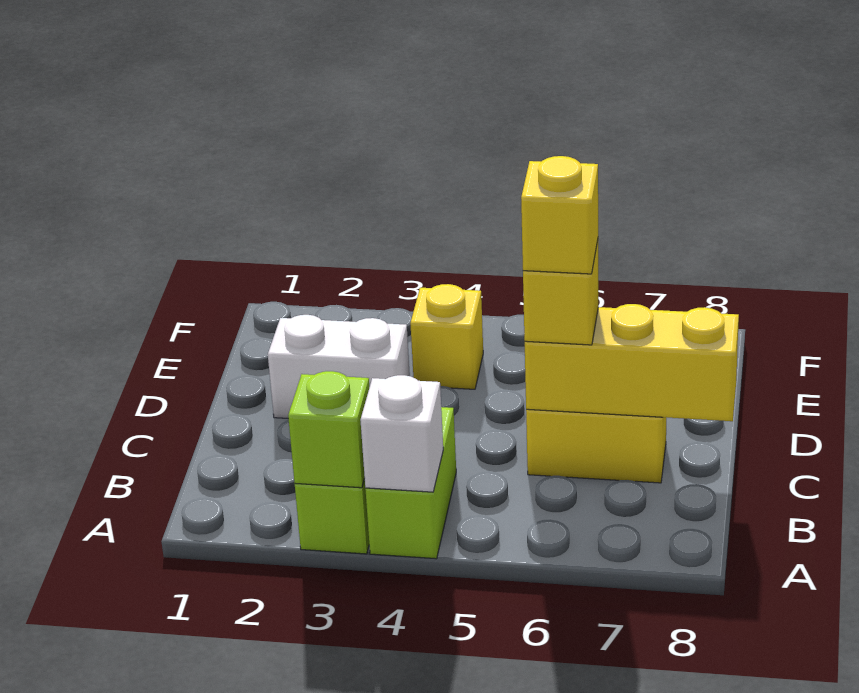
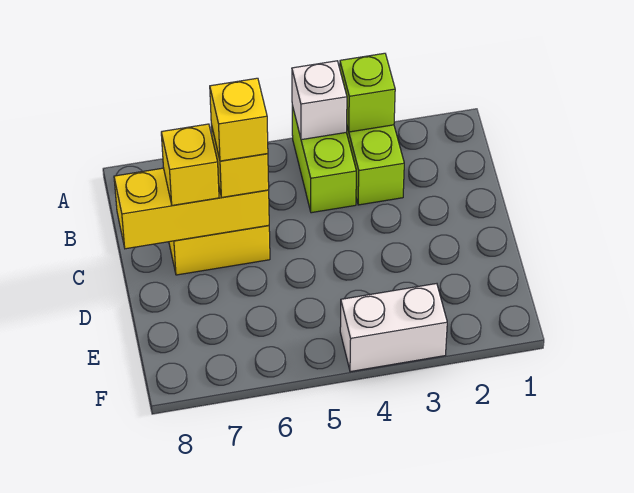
white 1x2 brick [268,315,410,418] -> white 1x2 brick moved to [340,284,447,372]
yellow 1x1 brick [410,284,483,389] -> yellow 1x1 brick moved to [161,124,219,206]

